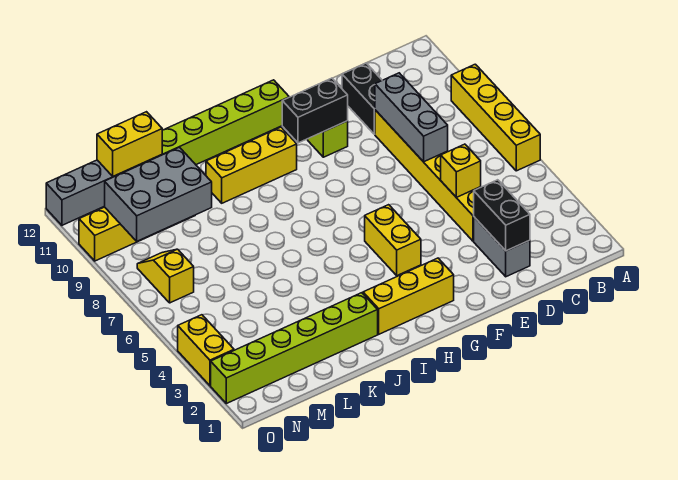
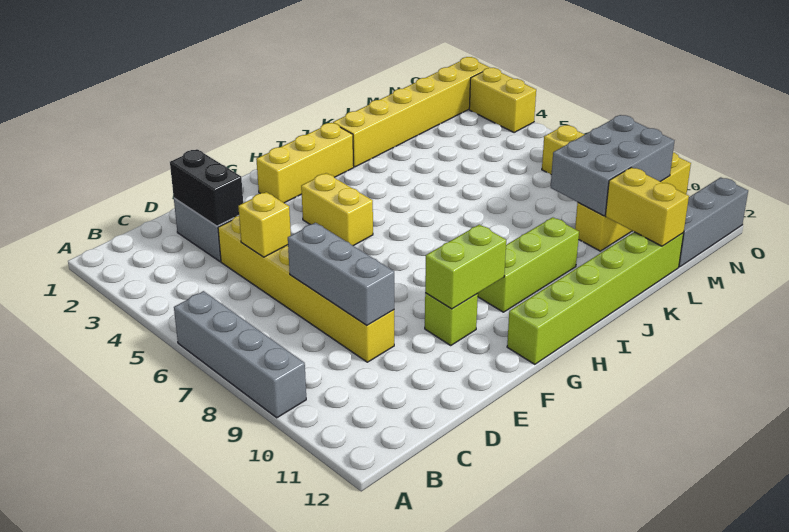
yellow 1x4 brick [451,64,540,171] -> grey 1x4 brick [174,291,306,418]
black 1x2 brick [342,63,382,134] -> none
black 1x2 brick [282,78,348,143] -> lime 1x2 brick [425,225,506,309]
yellow 1x3 brick [206,127,297,203] -> lime 1x3 brick [477,217,579,312]
lime 1x6 brick [211,293,378,404] -> yellow 1x6 brick [333,57,490,167]
yellow 1x2 brick [97,112,162,176] -> yellow 1x2 brick turned to [605,167,689,246]

